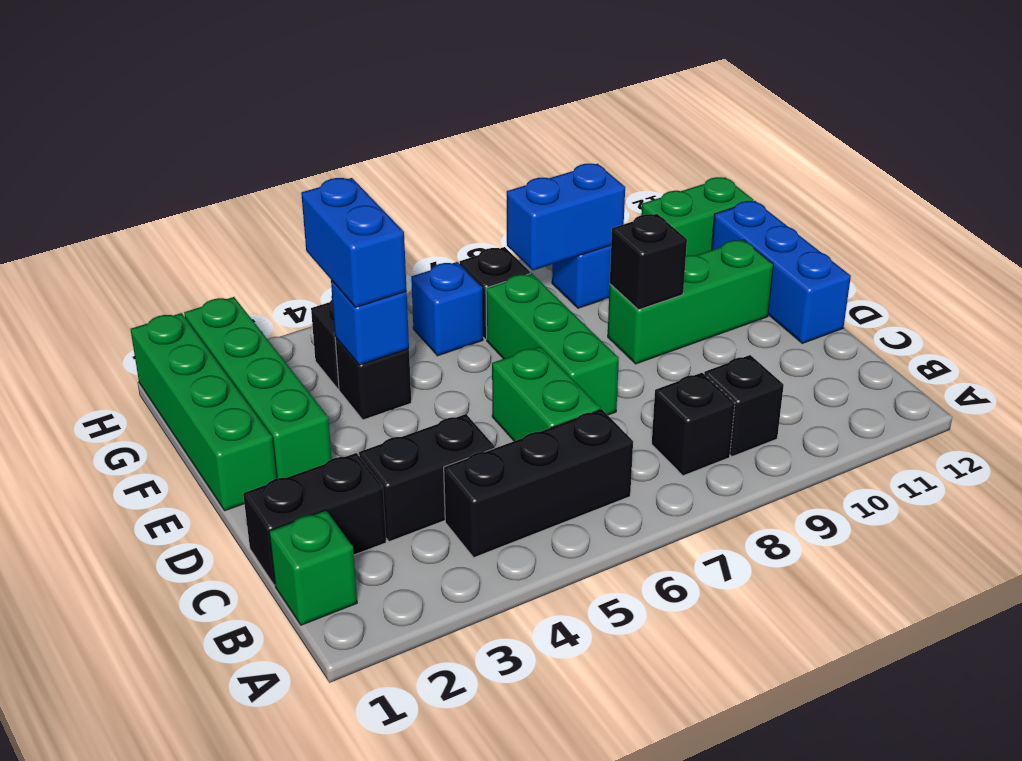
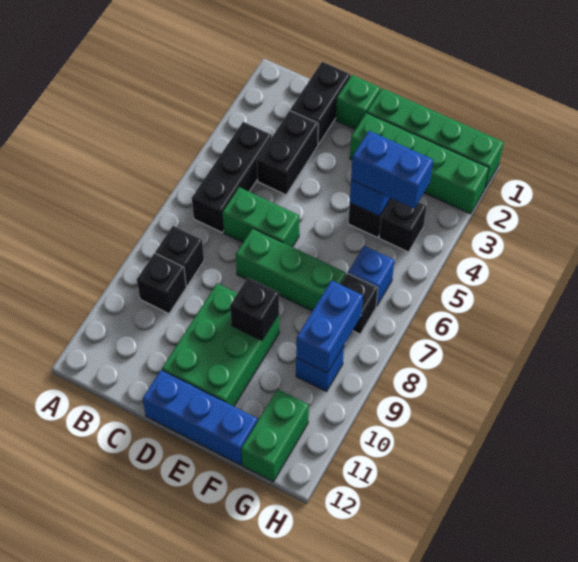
green 1x1 brick [269,510,357,625] -> green 1x1 brick moved to [336,75,380,130]
green 1x3 brick [608,240,773,364] -> green 2x3 brick [162,284,279,406]

